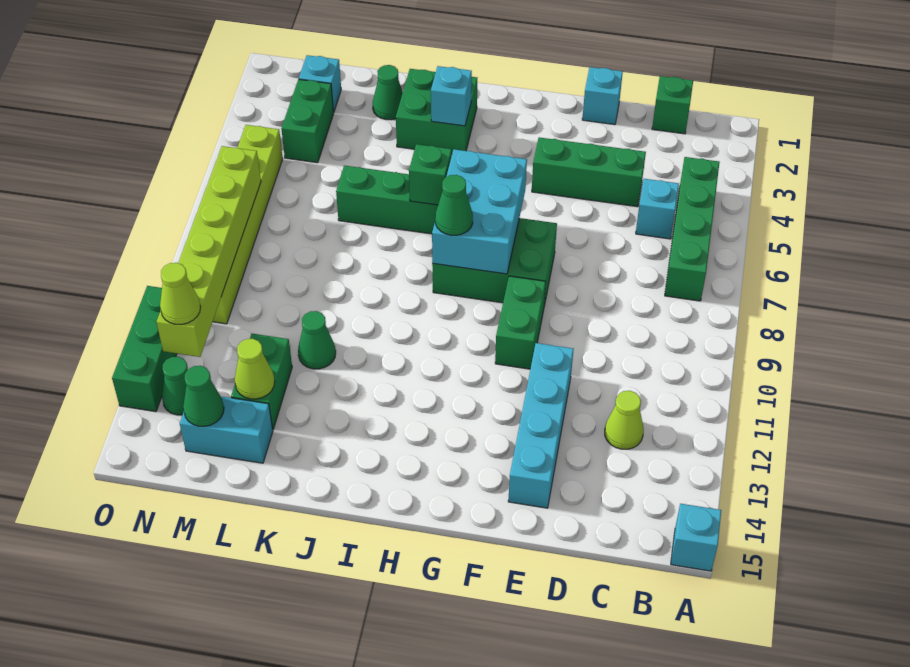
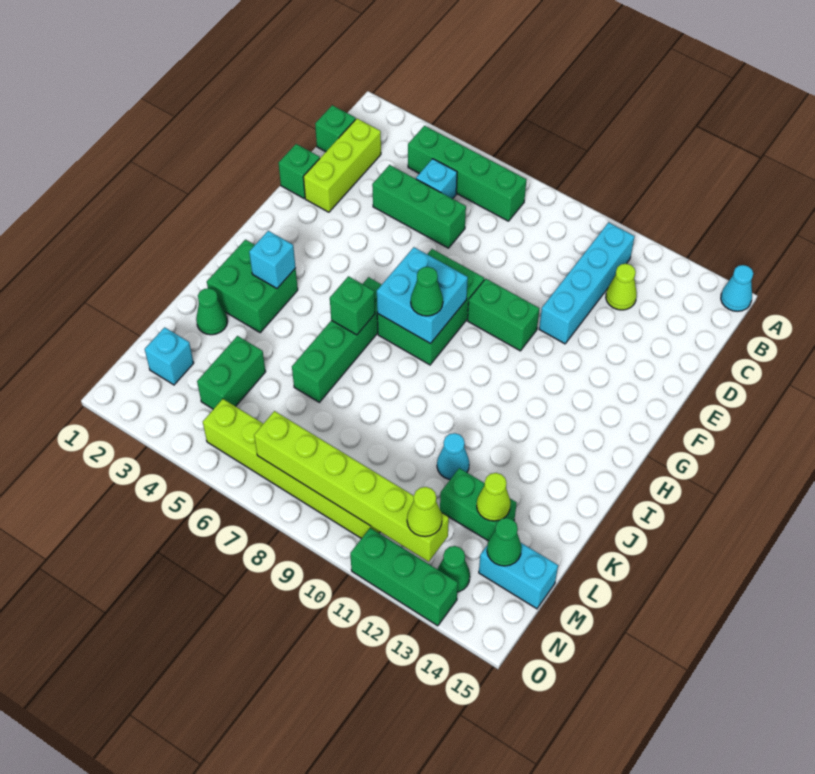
cyan 1x1 brick [671,504,721,571] -> cyan 1x1 cone [721,265,753,311]
none -> lime 1x3 brick [303,119,381,212]
green 1x3 brick [532,137,646,207] -> green 1x3 brick turned to [372,165,466,248]
cyan 1x1 brick [582,67,623,125] -> green 1x1 brick [279,144,320,198]
cyan 1x4 brick [508,343,573,508] -> cyan 1x4 brick turned to [539,222,635,344]
cyan 2x3 brick [432,149,527,274] -> cyan 2x2 brick [377,247,468,344]
green 1x1 cone [298,311,336,369] -> cyan 1x1 cone [437,433,469,479]
cyan 1x2 brick [180,396,273,463] -> cyan 1x2 brick turned to [479,543,558,609]
green 1x2 brick [281,79,334,163] -> green 1x2 brick turned to [197,336,266,409]

